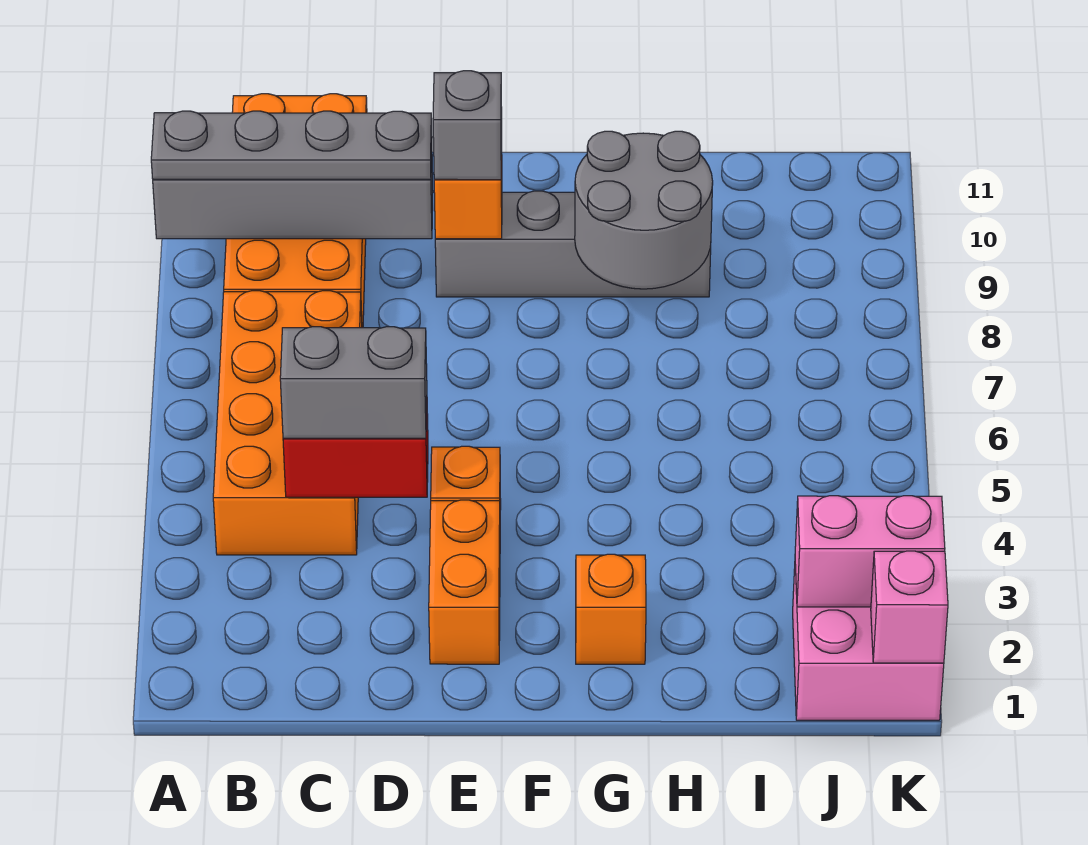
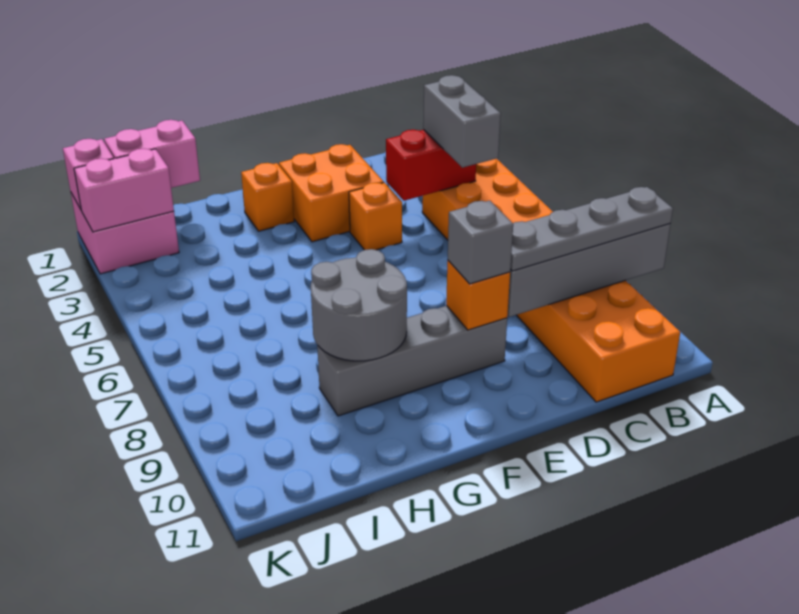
grey 1x2 brick [280,327,427,438] -> grey 1x2 brick turned to [423,75,501,168]
orange 1x2 brick [429,500,500,664] -> orange 2x2 brick [279,144,384,242]
none -> pink 1x2 brick [104,120,200,188]

